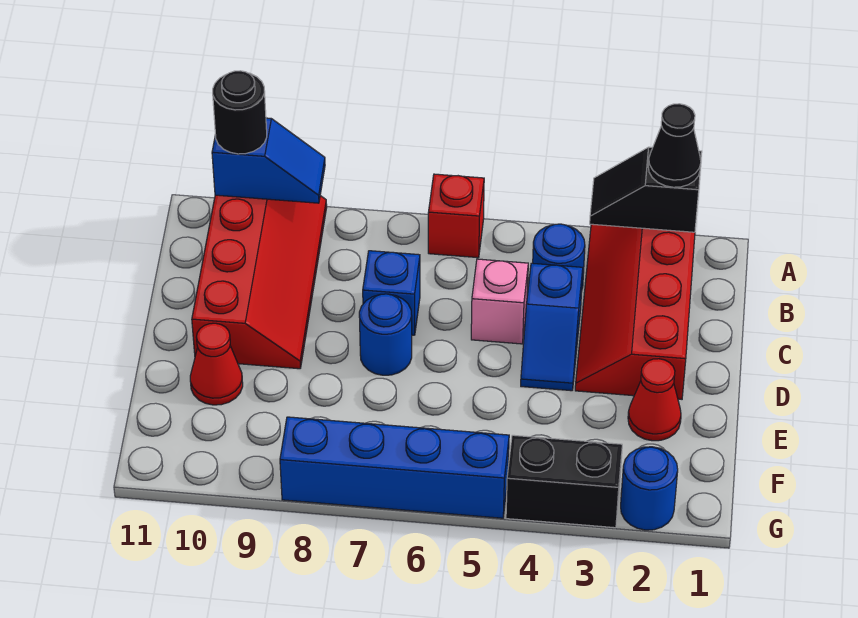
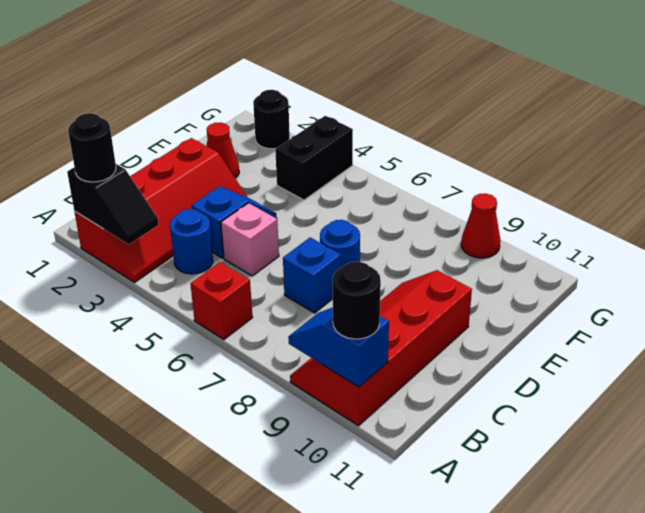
black 1x1 cone [648,104,701,187] -> black 1x1 round brick [68,113,116,182]
red 1x1 cone [190,323,243,405] -> red 1x1 cone moved to [461,193,500,258]
blue 1x1 round brick [621,447,678,530] -> black 1x1 round brick [253,90,290,149]
black 1x2 brick [506,435,622,528] -> black 1x2 brick turned to [275,116,353,200]
blue 1x4 brick [280,417,509,518] -> none

